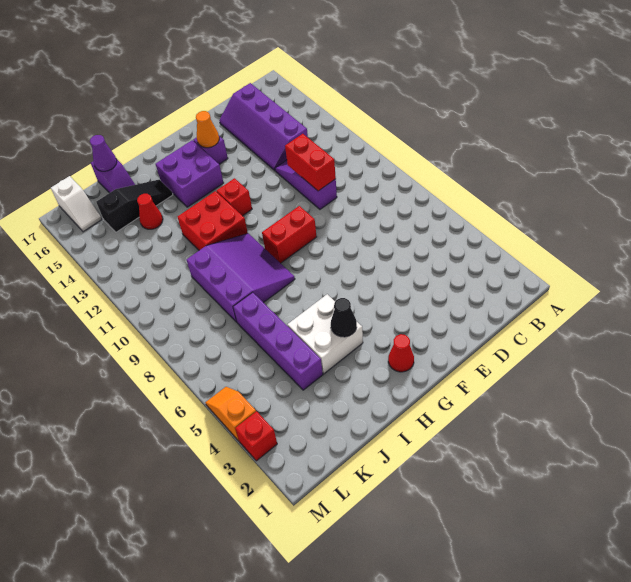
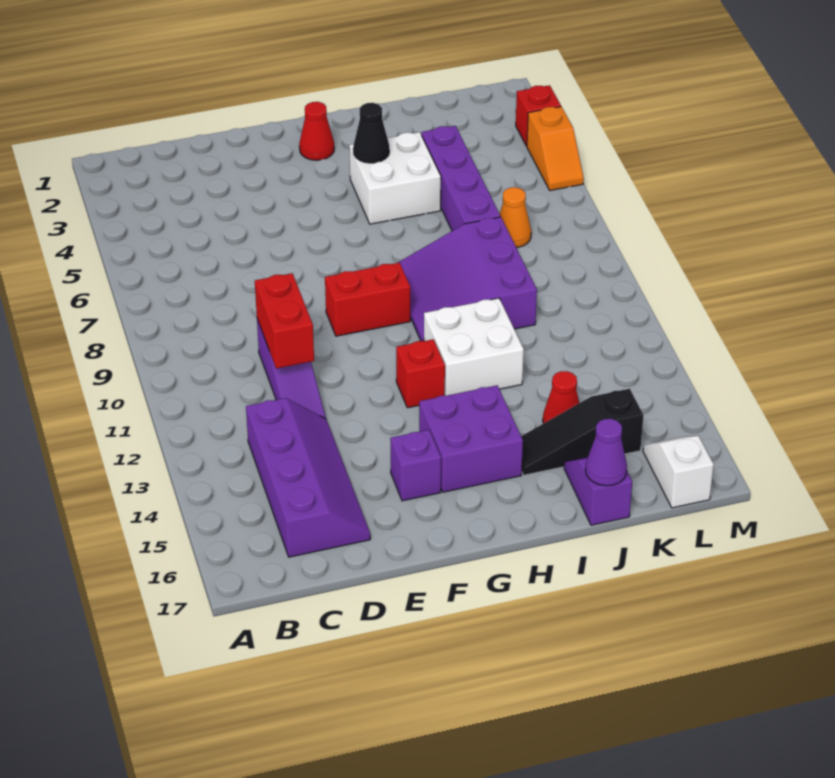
orange 1x1 cone [196,111,219,148] -> orange 1x1 cone moved to [500,187,531,248]
red 2x2 brick [177,191,248,250] -> white 2x2 brick [424,298,524,396]

